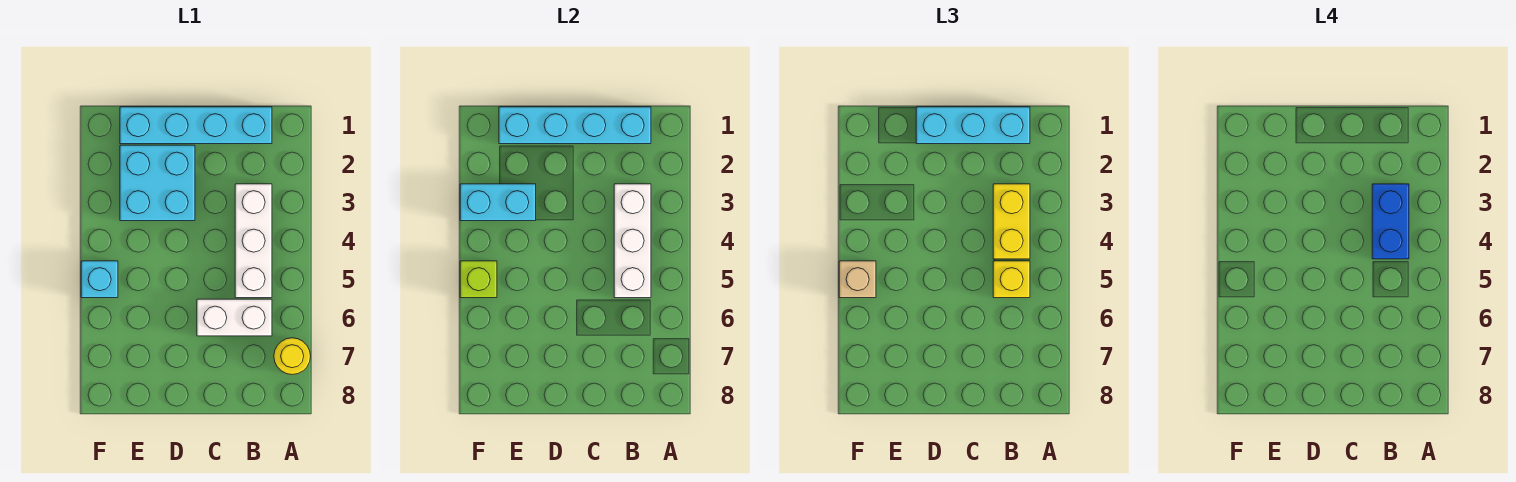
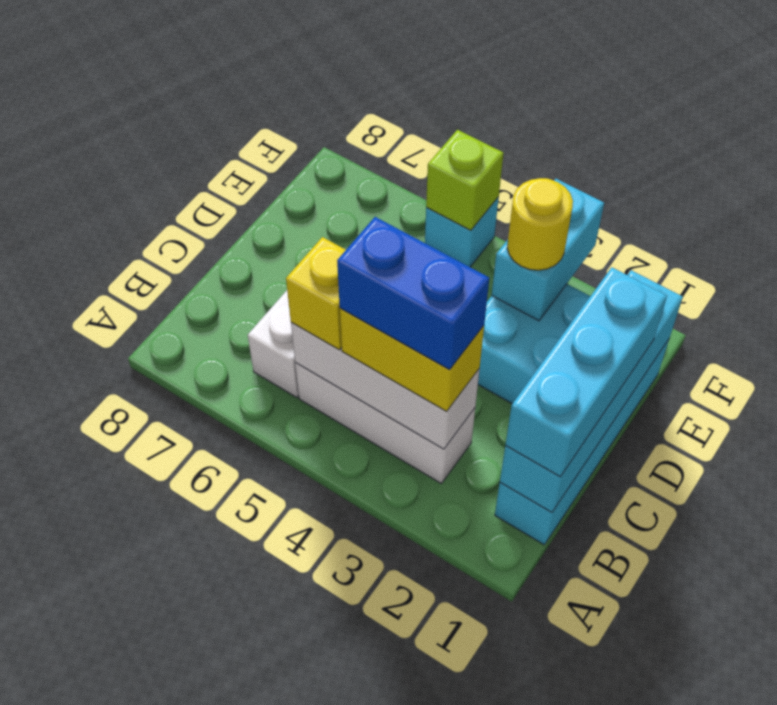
yellow 1x1 round brick [274,338,310,375] -> yellow 1x1 round brick moved to [507,178,573,270]
tan 1x1 brick [839,261,876,298] -> none

